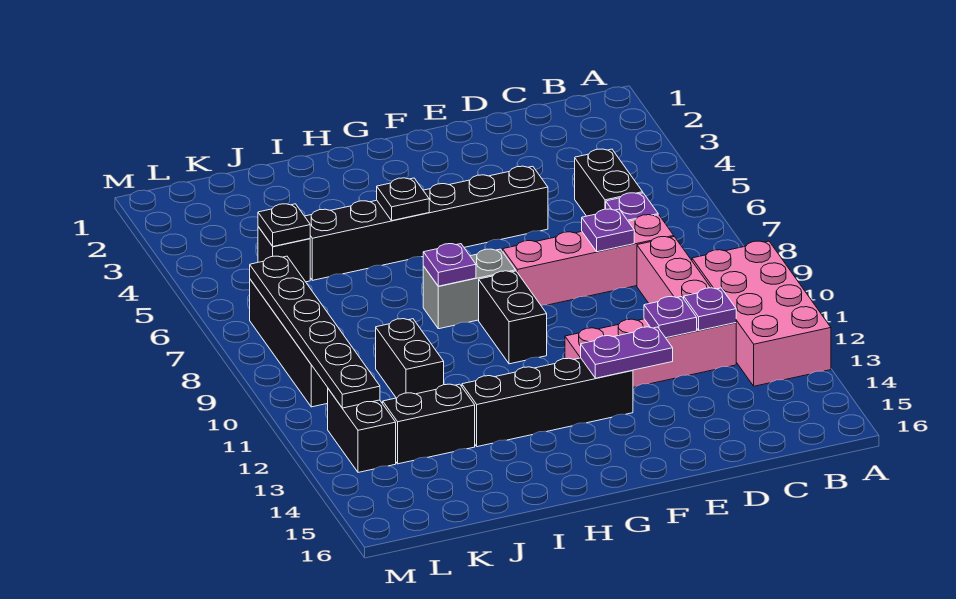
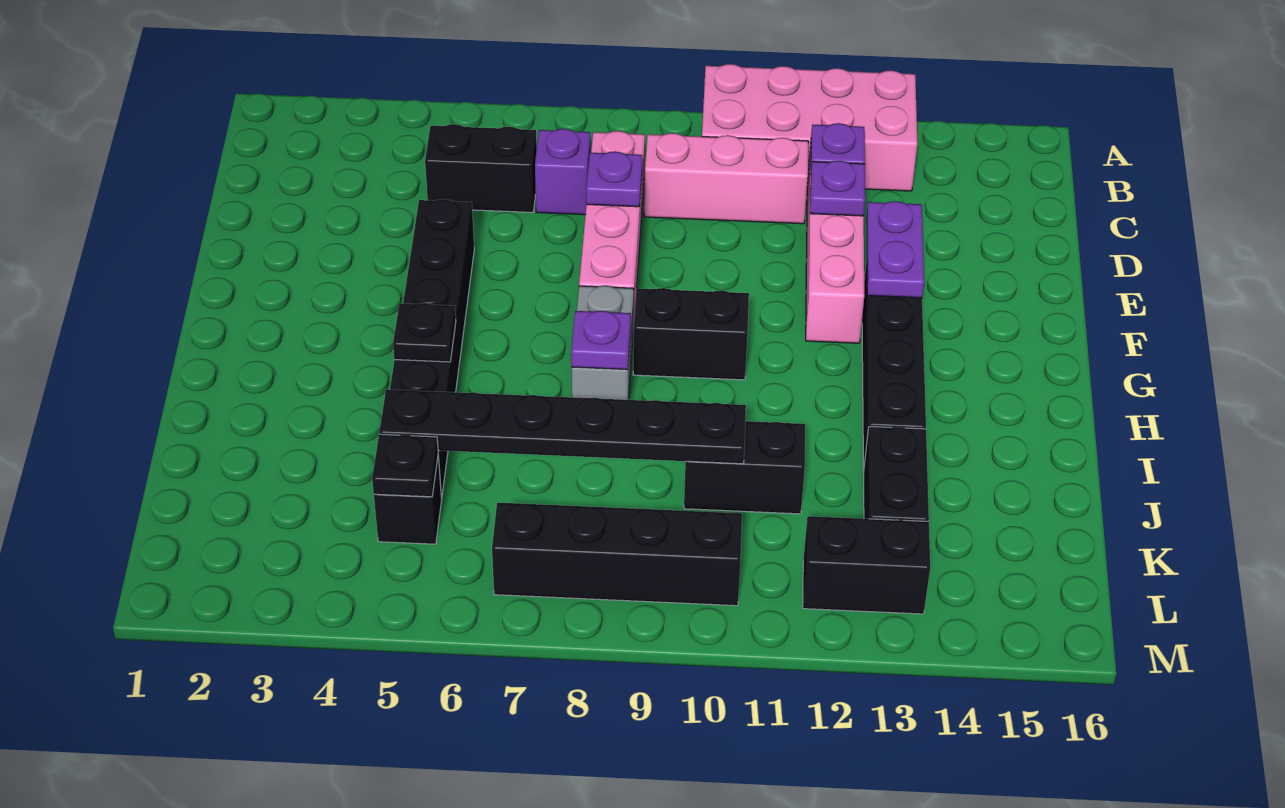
black 1x6 plate [250,256,380,408] -> black 1x6 plate moved to [379,389,746,464]

